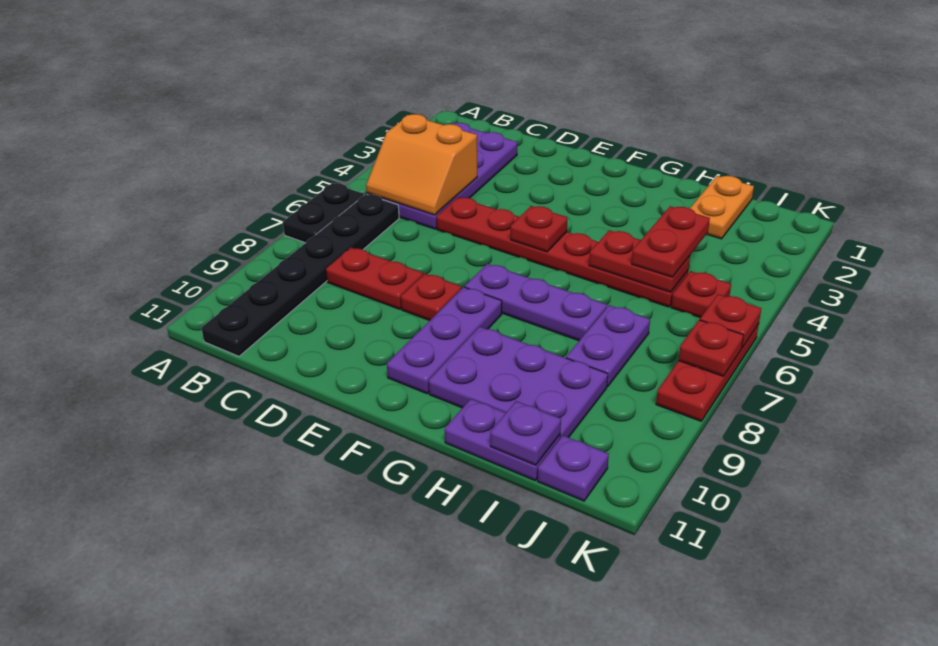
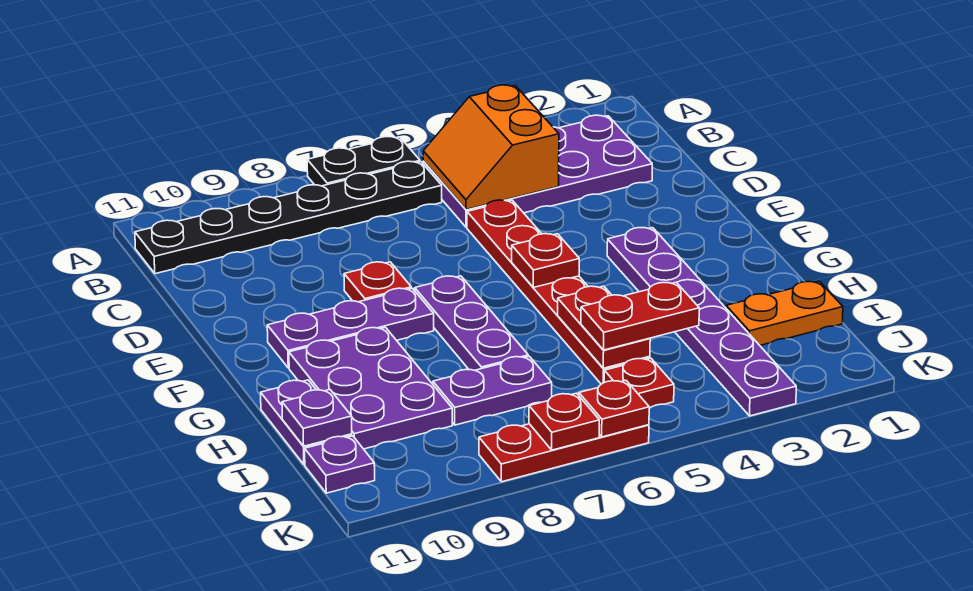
red 1x2 plate [326,247,423,309] -> none
none -> purple 1x6 plate [607,228,796,416]

